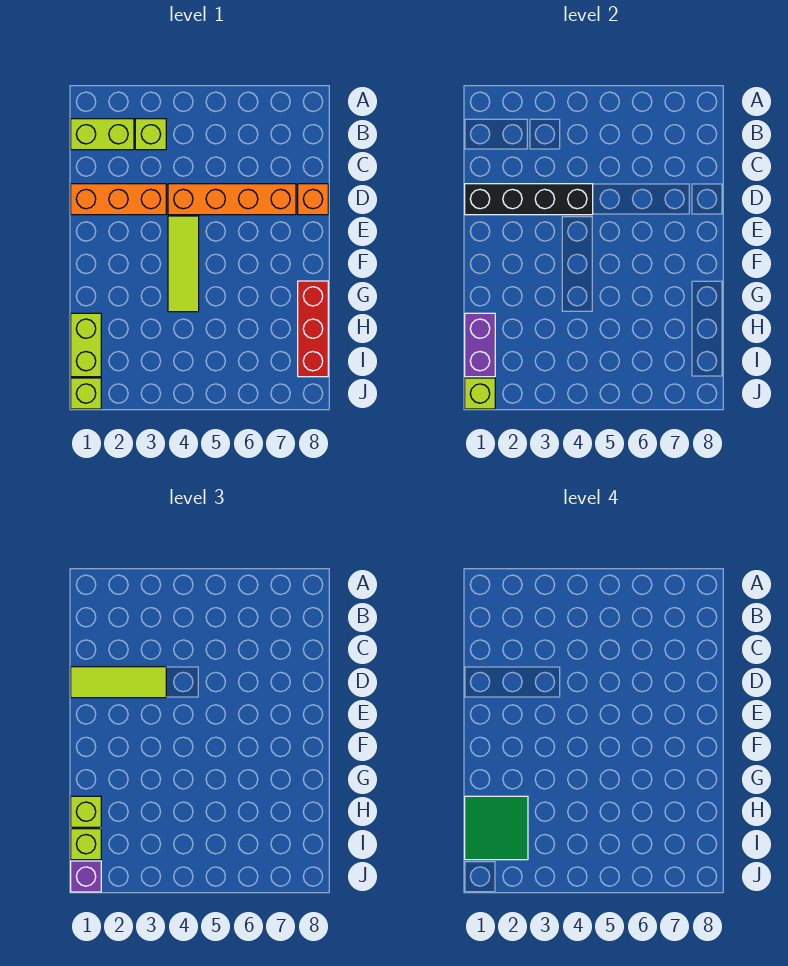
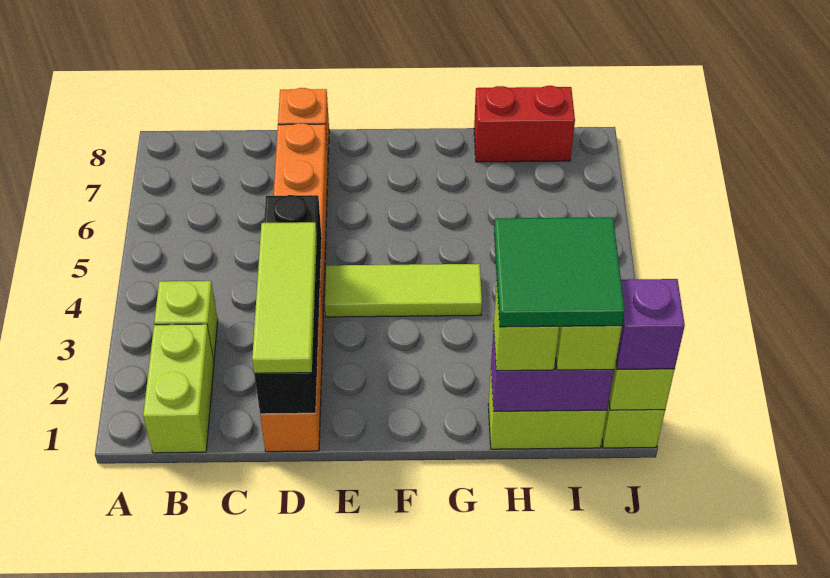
red 1x3 brick [298,281,328,377] -> red 1x2 brick [474,86,575,162]

